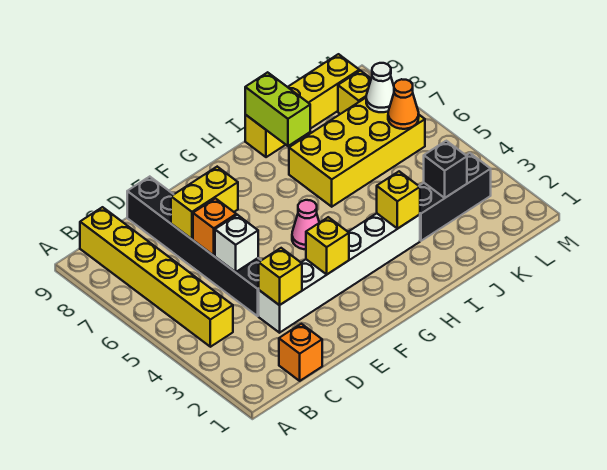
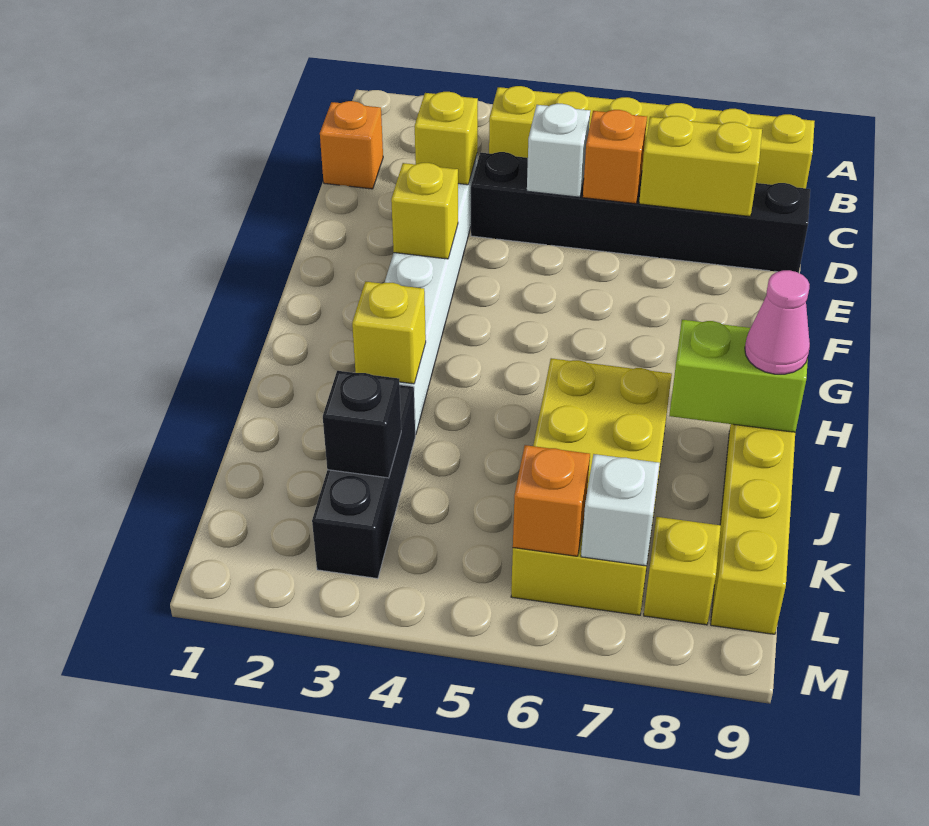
yellow 1x2 brick [171,167,238,239] -> yellow 1x2 brick turned to [639,116,762,216]
pink 1x1 cone [292,200,319,249] -> pink 1x1 cone moved to [745,270,810,374]
orange 1x1 cone [388,79,419,129] -> orange 1x1 brick [513,445,590,556]
white 1x1 cone [366,63,394,112] -> white 1x1 brick [581,454,660,566]

